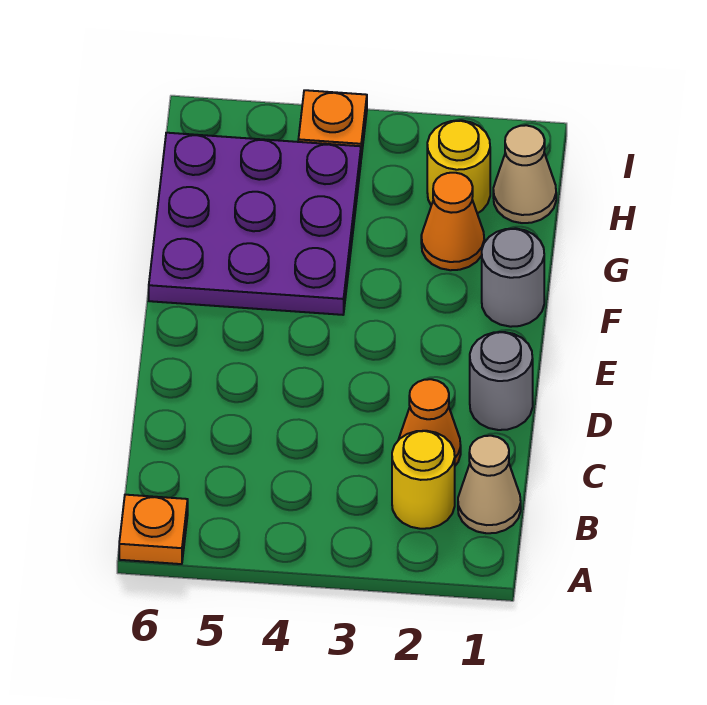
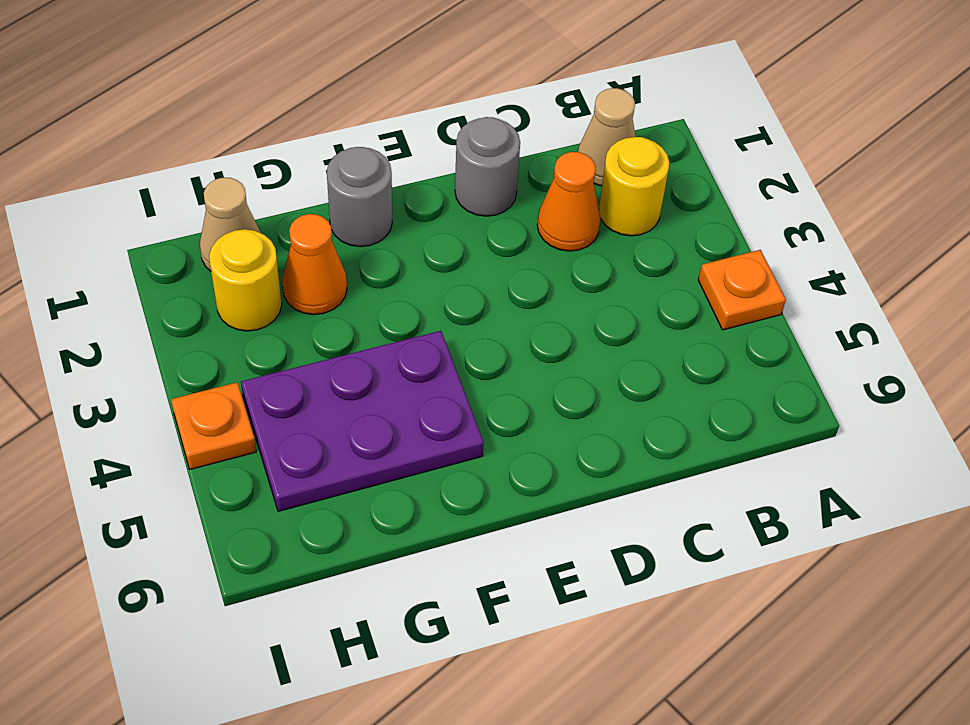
orange 1x1 plate [119,495,188,564] -> orange 1x1 plate moved to [698,250,786,330]
purple 3x3 plate [149,133,361,315] -> purple 2x3 plate [241,331,484,511]

